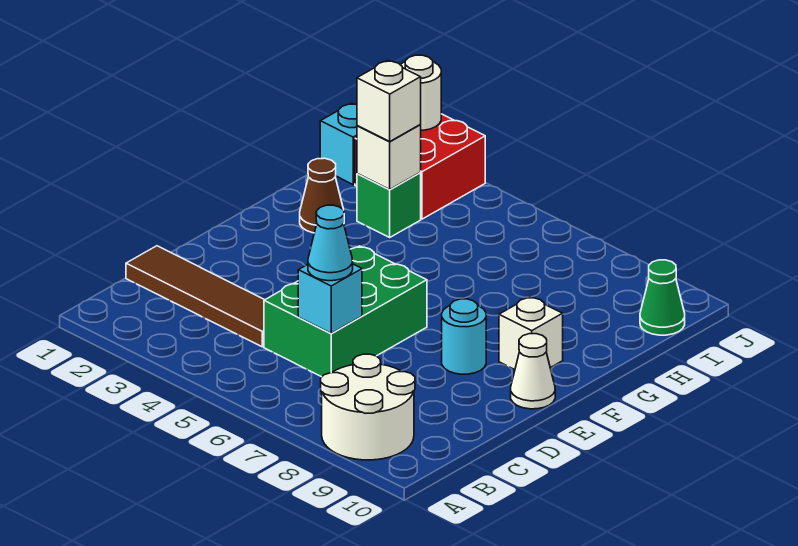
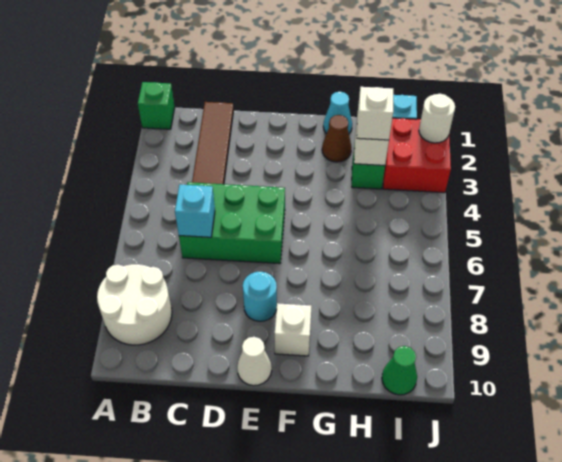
none -> green 1x1 brick [138,82,175,129]
cyan 1x1 cone [308,205,353,281] -> cyan 1x1 cone moved to [323,92,352,134]

